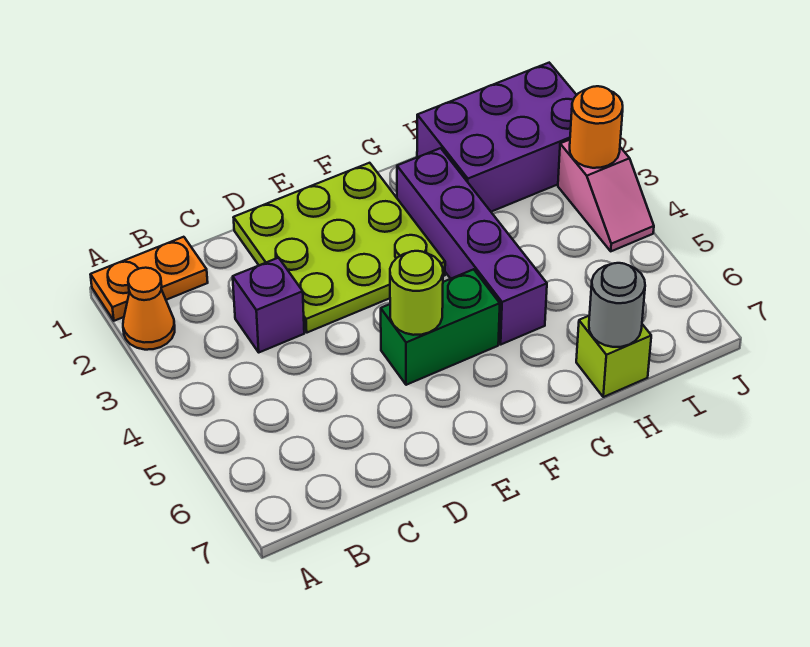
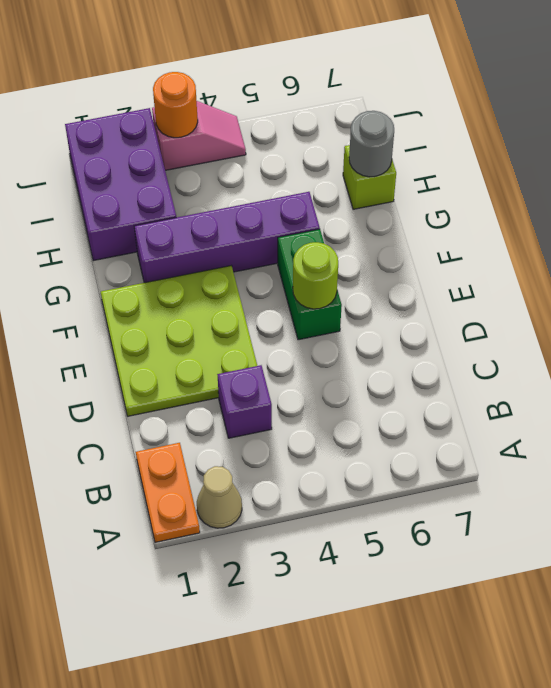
orange 1x1 cone [123,268,175,350] -> tan 1x1 cone [197,466,242,528]

